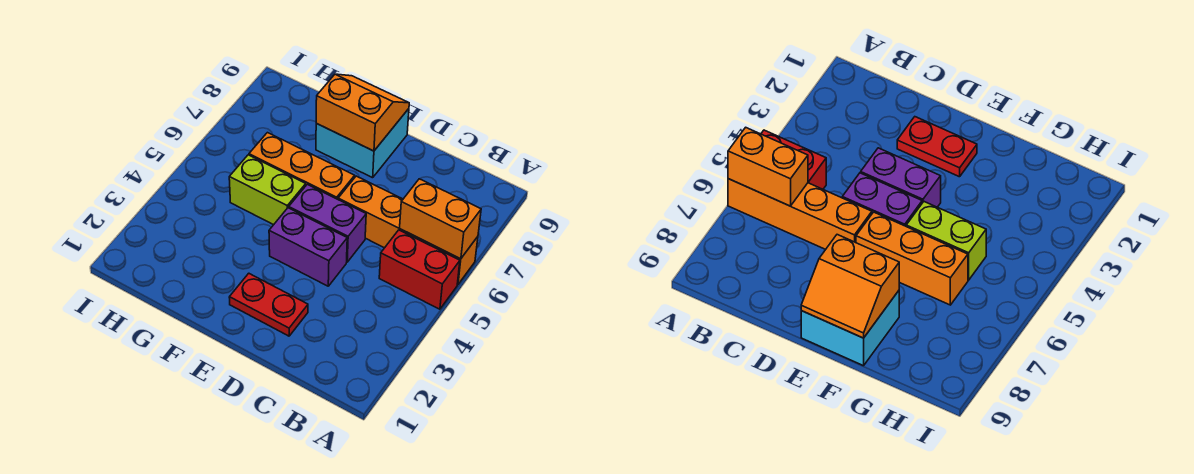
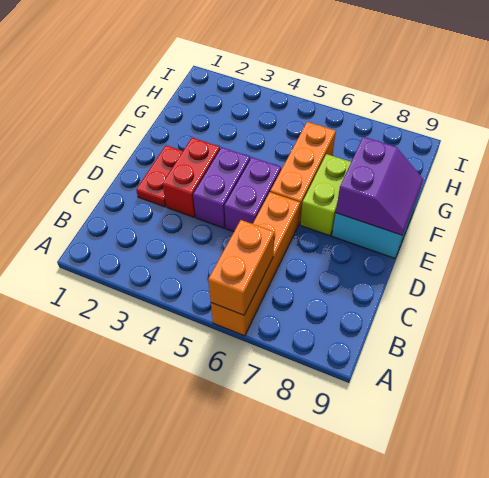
red 1x2 brick [379,230,460,309] -> red 1x2 brick moved to [162,138,220,217]
orange 2x2 slope [316,74,409,151] -> purple 2x2 slope [336,137,424,235]
lime 1x2 brick [229,155,306,225] -> lime 1x2 brick moved to [300,154,351,236]

